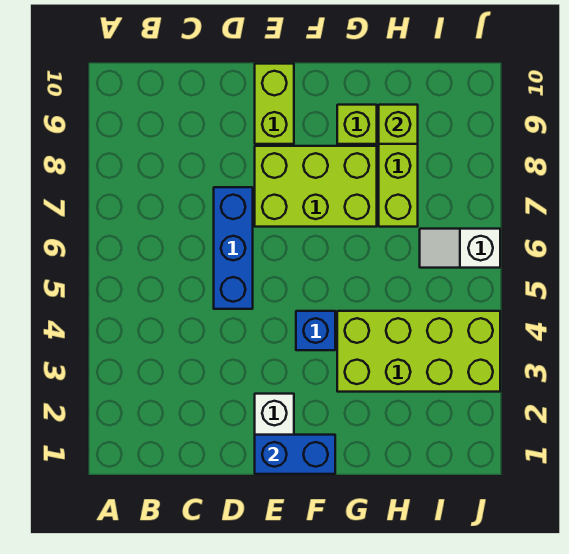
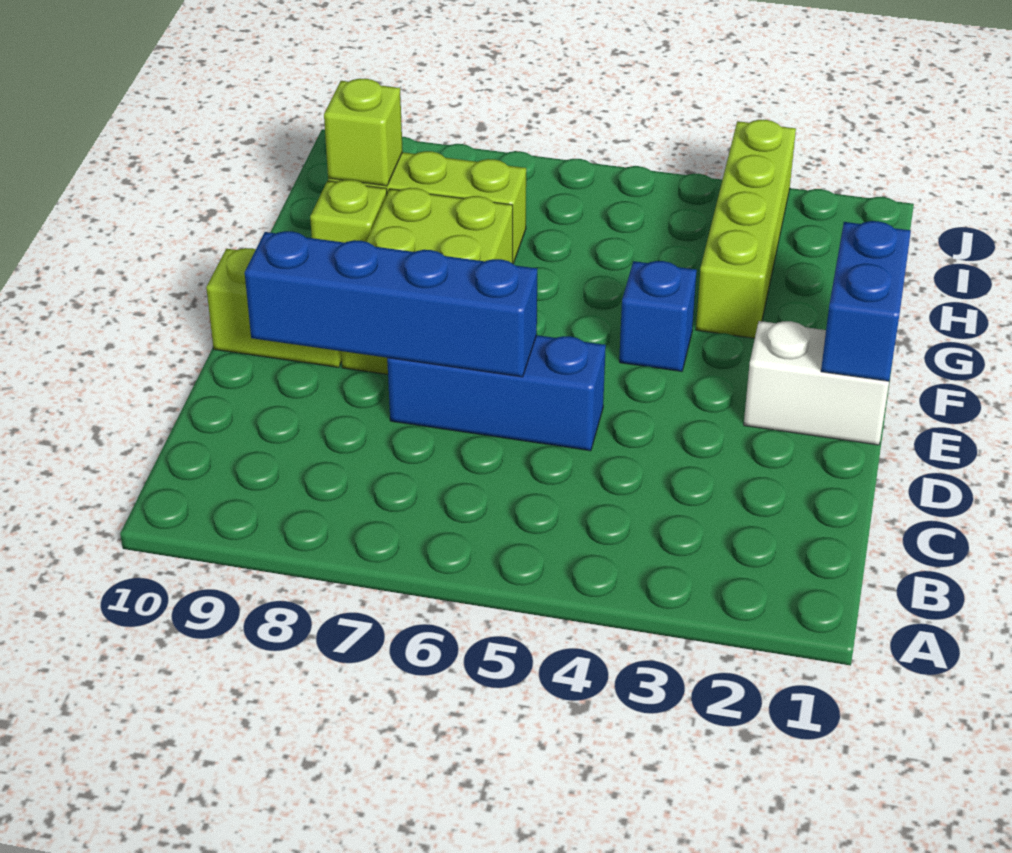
none -> blue 1x4 brick [245,231,537,377]
lime 2x4 brick [337,311,500,392] -> lime 1x4 brick [696,120,796,338]
white 1x2 slope [420,229,500,268] -> none

